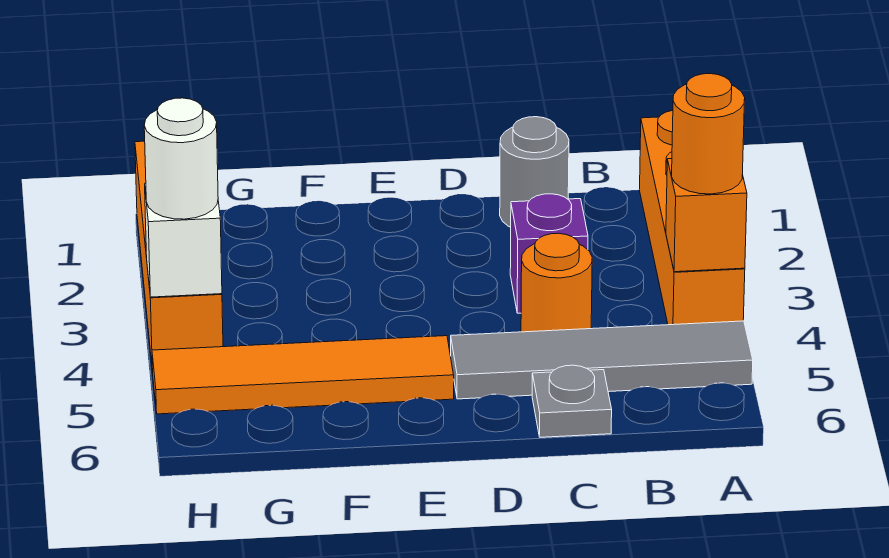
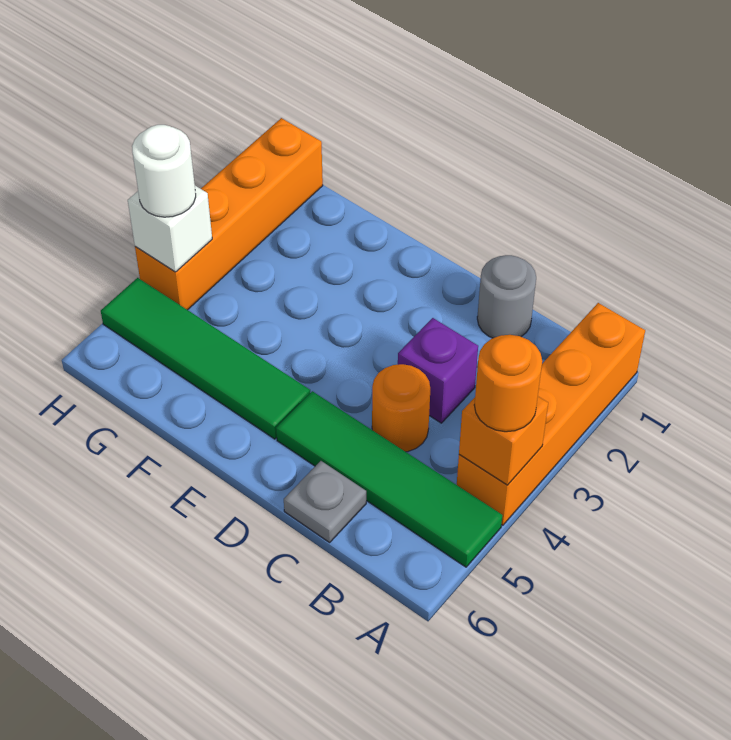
grey 1x4 tile [451,321,753,399] -> green 1x4 tile [276,391,503,567]
orange 1x4 tile [152,336,454,414] -> green 1x4 tile [101,278,310,439]

